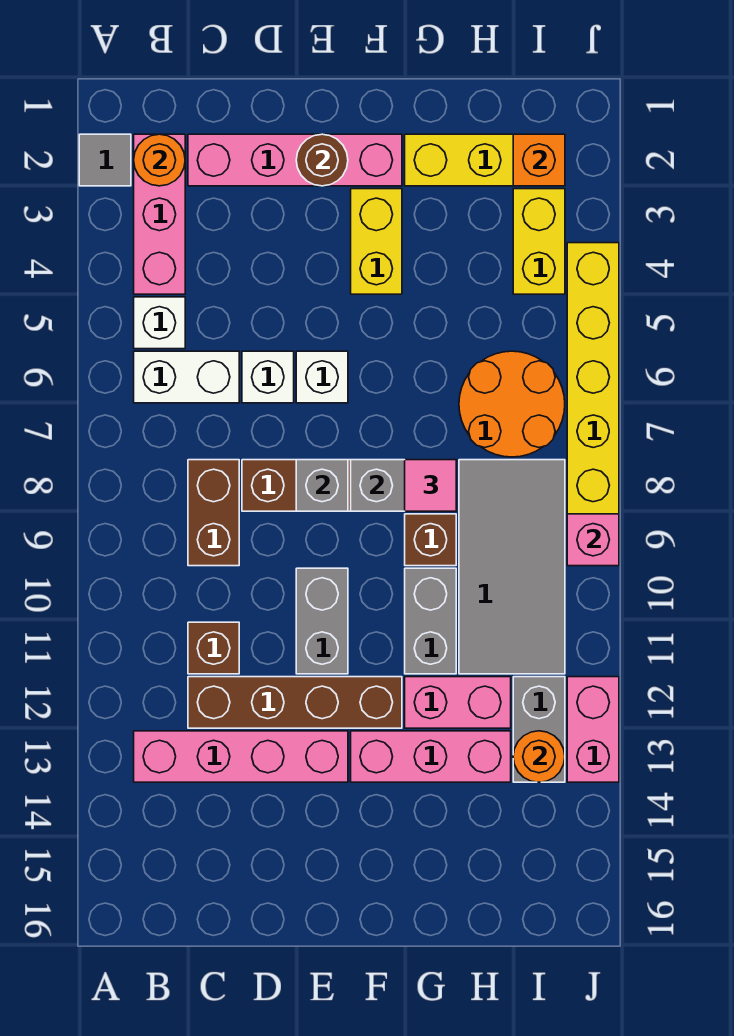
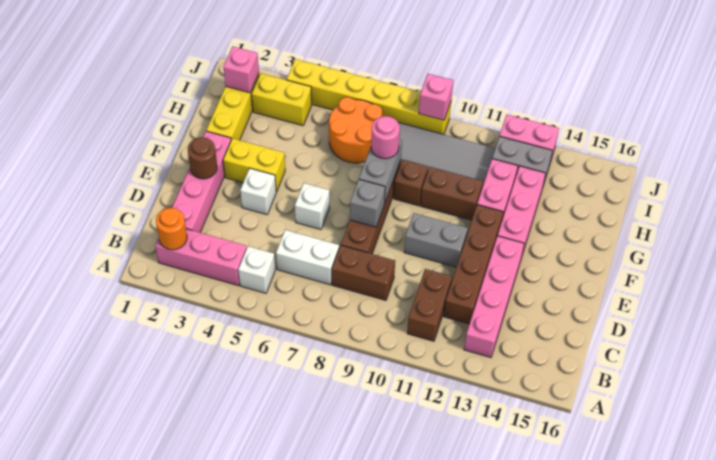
grey 1x1 tile [79,134,131,186] -> none
white 1x2 brick [134,351,239,403] -> white 1x2 brick turned to [276,230,339,285]
brown 1x1 brick [188,622,239,674] -> brown 1x2 brick [407,269,452,341]
white 1x1 brick [242,351,294,403] -> white 1x1 brick moved to [240,168,276,215]
pink 1x1 tile [405,460,456,511] -> pink 1x1 round brick [371,116,400,159]
grey 1x2 brick [405,568,456,674] -> brown 1x2 brick [421,167,483,220]
orange 1x1 brick [513,134,565,186] -> pink 1x1 brick [223,47,259,93]
orange 1x1 round brick [513,731,565,782] -> none

